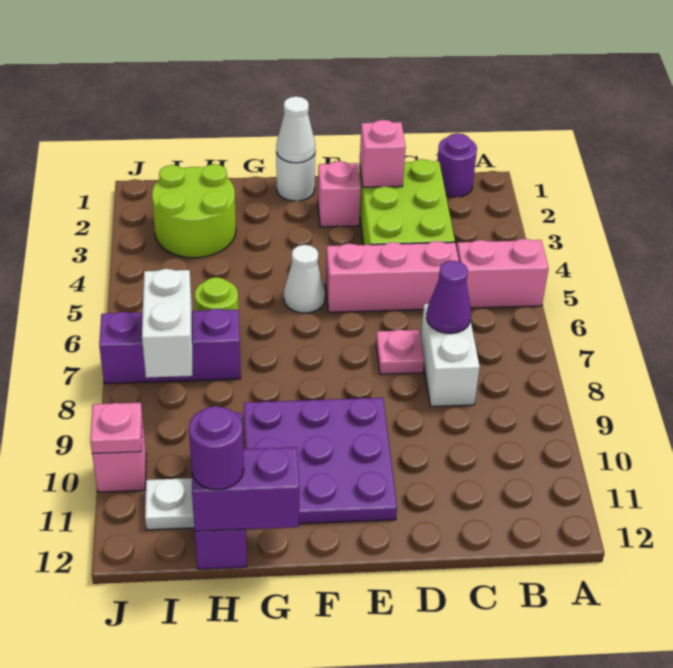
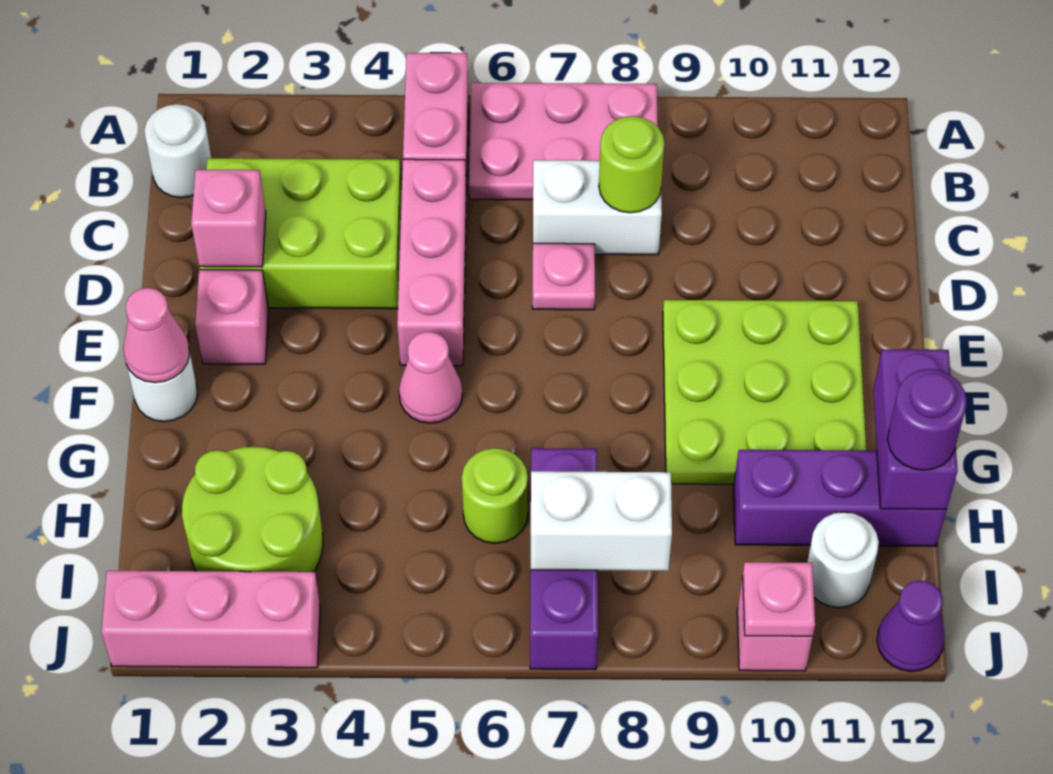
none -> pink 2x3 plate [469,83,658,200]
purple 1x1 round brick [437,133,477,197] -> white 1x1 round brick [144,104,211,198]
purple 1x1 cone [427,261,471,333] -> purple 1x1 cone moved to [877,581,945,671]
none -> lime 1x1 round brick [599,116,664,213]
purple 3x3 plate [244,398,397,524] -> lime 3x3 plate [663,300,866,484]
white 1x1 cone [276,96,315,163] -> pink 1x1 cone [123,288,190,383]
white 1x1 cone [284,245,325,313] -> pink 1x1 cone [399,332,462,423]
white 1x1 plate [145,478,194,530] -> white 1x1 round brick [807,512,879,608]
none -> pink 1x3 brick [101,571,320,668]

